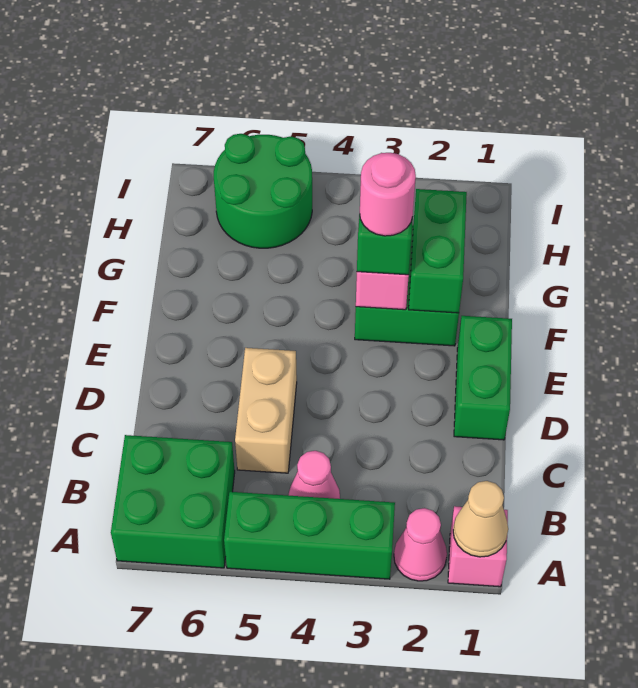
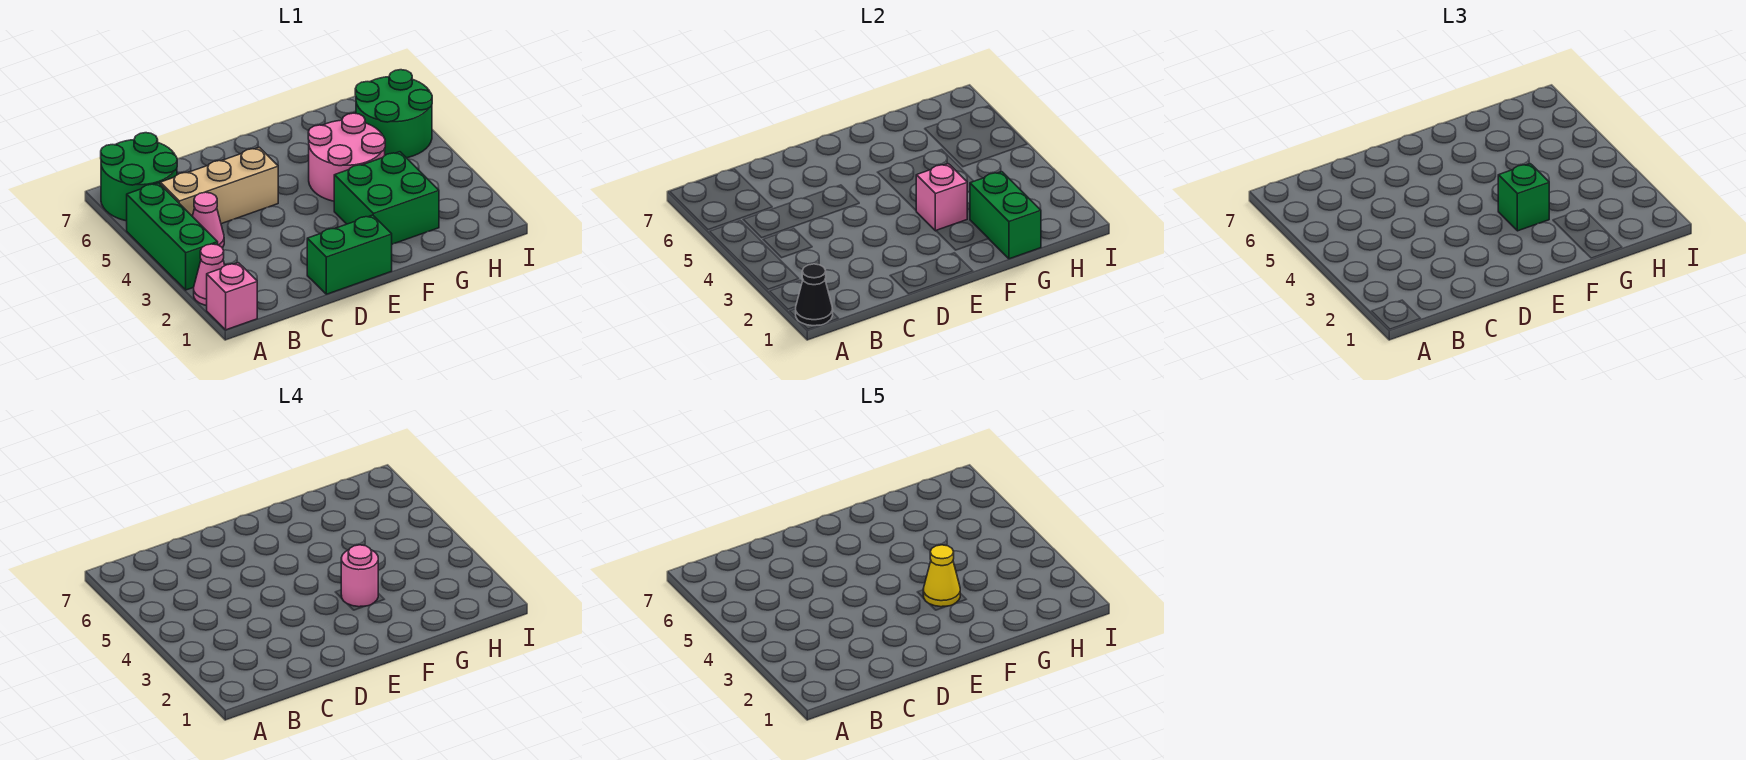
tan 1x1 cone [453,481,508,557] -> black 1x1 cone [796,264,833,326]
green 2x2 brick [111,435,235,568] -> green 2x2 round brick [101,133,177,221]
tan 1x2 brick [235,348,297,473] -> tan 1x3 brick [160,147,278,224]
green 1x2 brick [409,189,467,313] -> green 1x2 brick turned to [970,172,1041,259]
none -> yellow 1x1 cone [923,545,960,607]
none -> pink 2x2 round brick [308,113,385,201]

